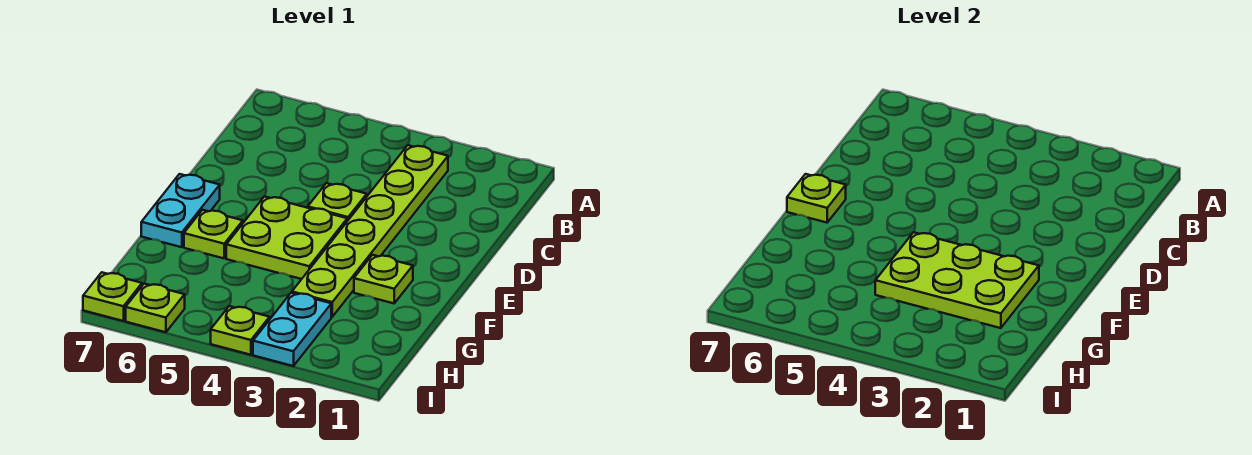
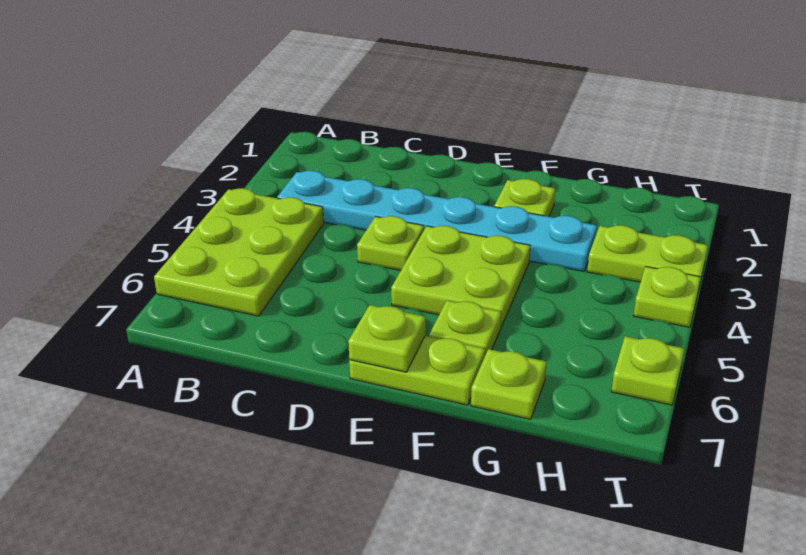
lime 1x6 plate [292,145,448,317] -> cyan 1x6 plate [277,171,597,271]
cyan 1x2 plate [141,174,220,247] -> lime 1x2 plate [349,336,485,405]
lime 2x3 plate [875,232,1039,328] -> lime 2x3 plate moved to [154,188,324,316]
cyan 1x2 plate [253,293,331,366] -> lime 1x2 plate [587,225,708,285]
lime 1x1 plate [83,272,142,321] -> lime 1x1 plate moved to [471,349,547,419]

